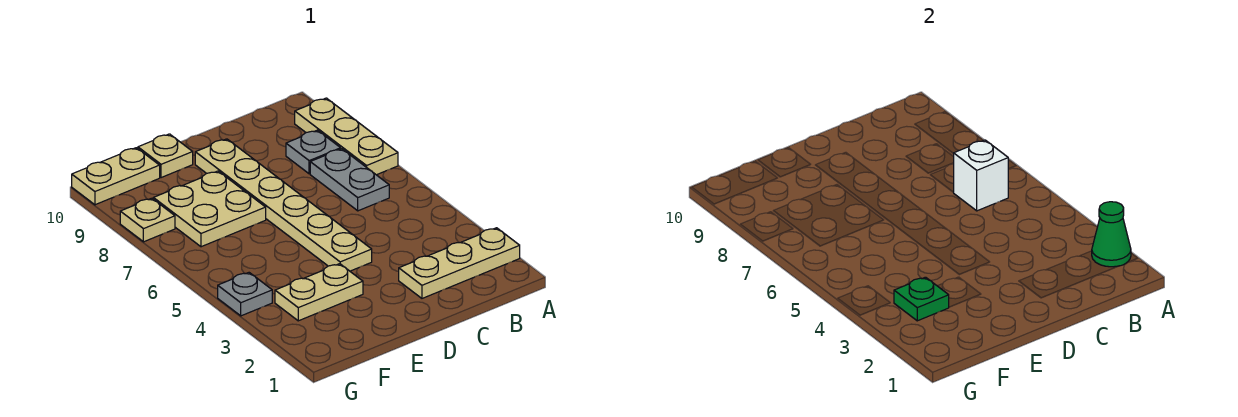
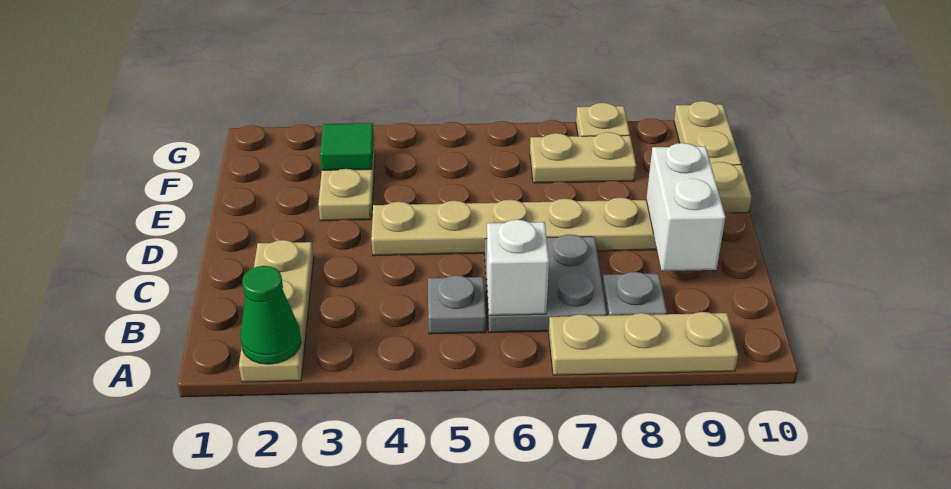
grey 1x2 plate [310,149,389,211] -> grey 2x2 plate [484,234,607,333]
none -> white 1x2 brick [646,143,725,271]
tan 2x2 plate [153,171,266,247] -> tan 1x2 plate [530,132,636,183]
green 1x1 plate [894,277,949,321] -> green 1x1 tile [320,123,374,170]
grey 1x1 plate [218,273,272,316] -> grey 1x1 plate moved to [428,275,486,334]

